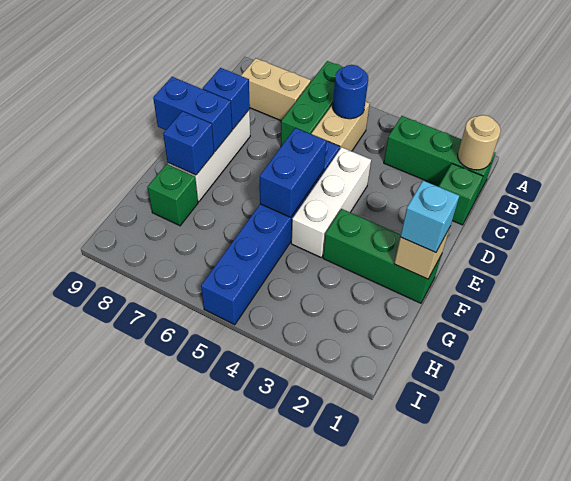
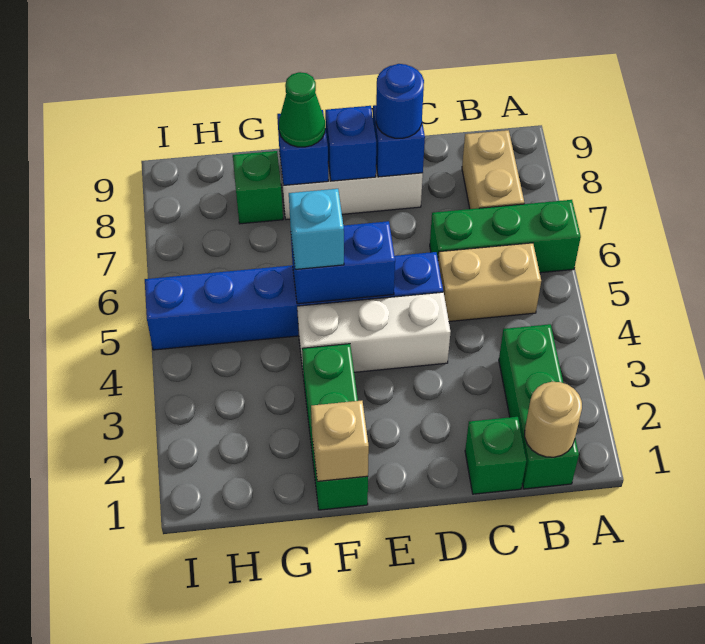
blue 1x1 round brick [333,65,368,119] -> blue 1x1 round brick moved to [376,64,424,138]
blue 1x2 brick [153,77,232,151] -> blue 1x1 brick [325,106,376,181]
cyan 1x1 brick [400,180,459,253] -> cyan 1x1 brick moved to [289,189,344,269]
none -> green 1x1 cone [279,72,325,147]

